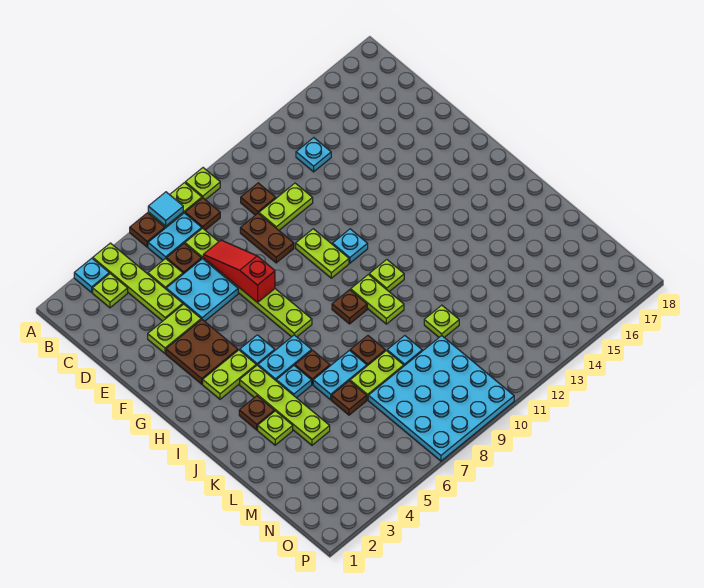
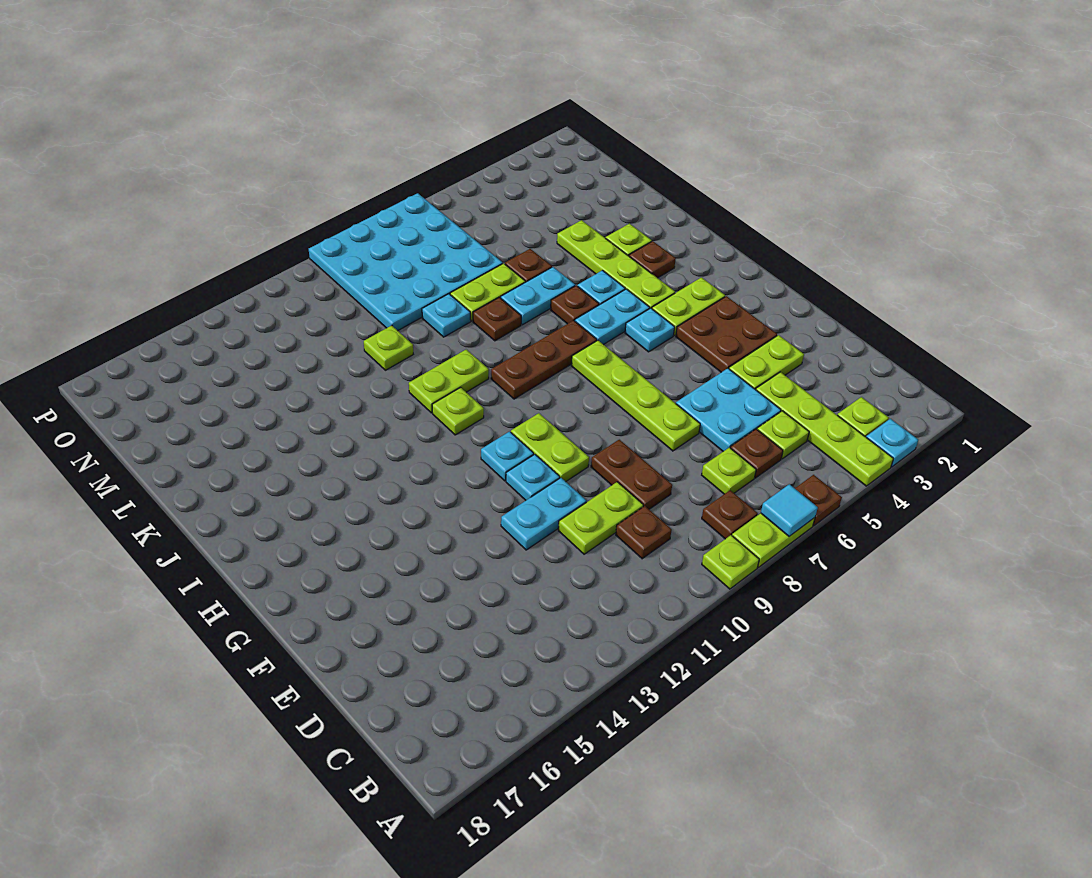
cyan 1x2 plate [148,213,202,260] -> cyan 1x2 plate moved to [501,478,586,550]
cyan 1x1 plate [296,138,331,172] -> cyan 1x1 plate moved to [506,454,560,500]
red 1x3 slope [203,240,275,302] -> none
brown 1x1 plate [332,290,367,324] -> brown 1x3 plate [491,320,597,399]
lime 1x2 plate [351,275,404,324] -> lime 1x2 plate turned to [409,350,489,413]

